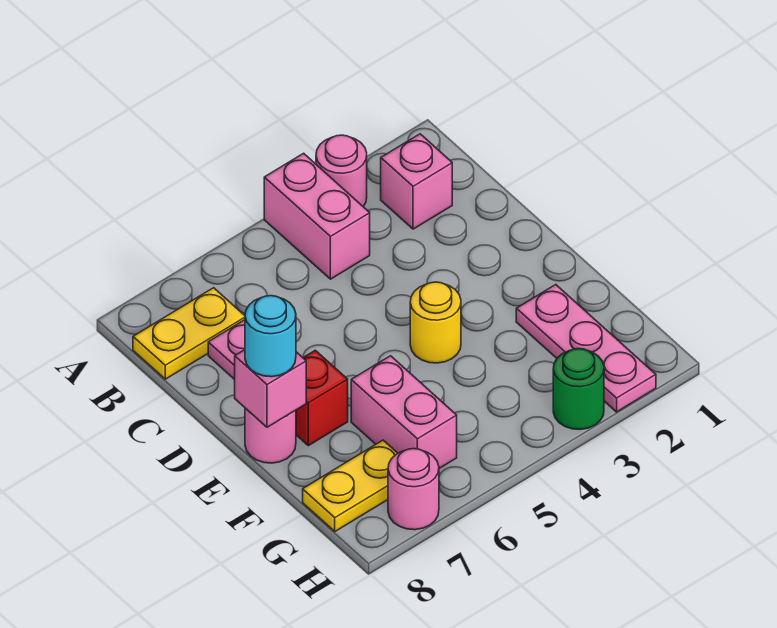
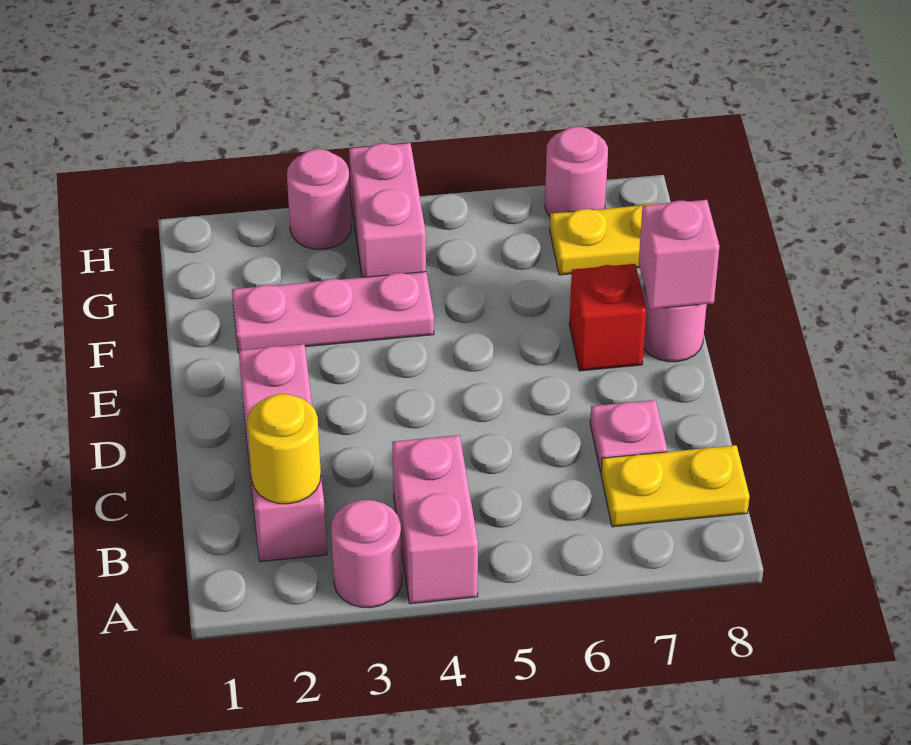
pink 1x1 brick [381,134,452,229] -> pink 1x3 brick [239,344,327,562]
yellow 1x1 round brick [410,282,461,363] -> yellow 1x1 round brick moved to [247,394,321,504]
cyan 1x1 round brick [245,296,296,377] -> none
pink 1x3 plate [516,285,656,412] -> pink 1x3 plate turned to [232,272,434,353]
pink 1x2 brick [351,356,457,468] -> pink 1x2 brick moved to [349,143,426,277]
green 1x1 round brick [553,349,604,429] -> pink 1x1 round brick [287,149,351,249]

